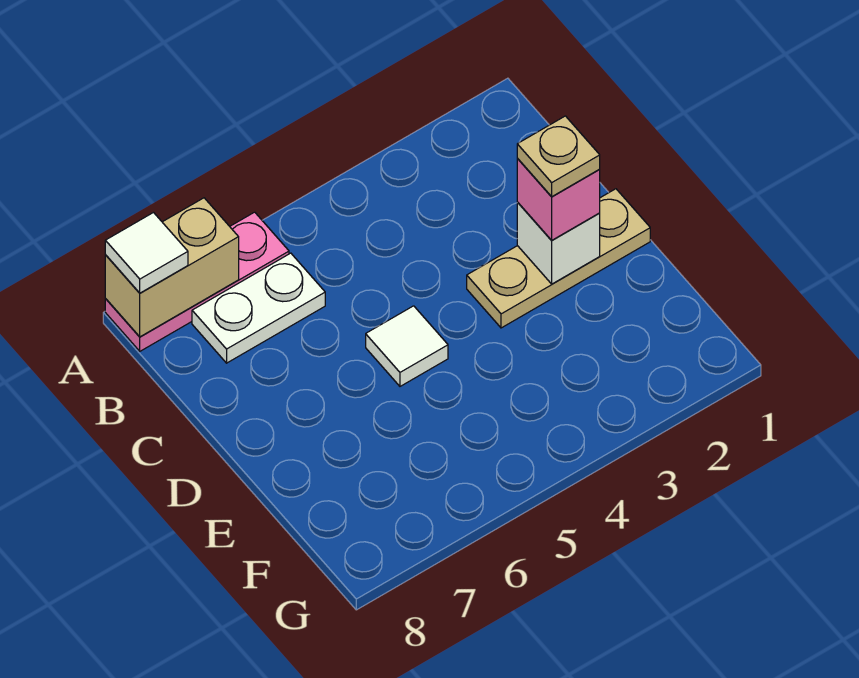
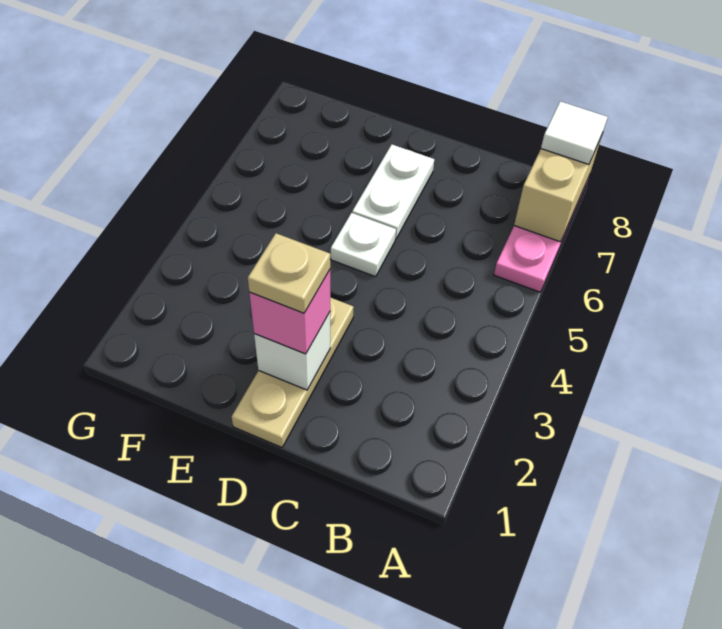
white 1x2 plate [192,253,325,363] -> white 1x2 plate moved to [352,145,434,239]
white 1x1 tile [366,306,448,386] -> white 1x1 plate [331,213,396,277]

